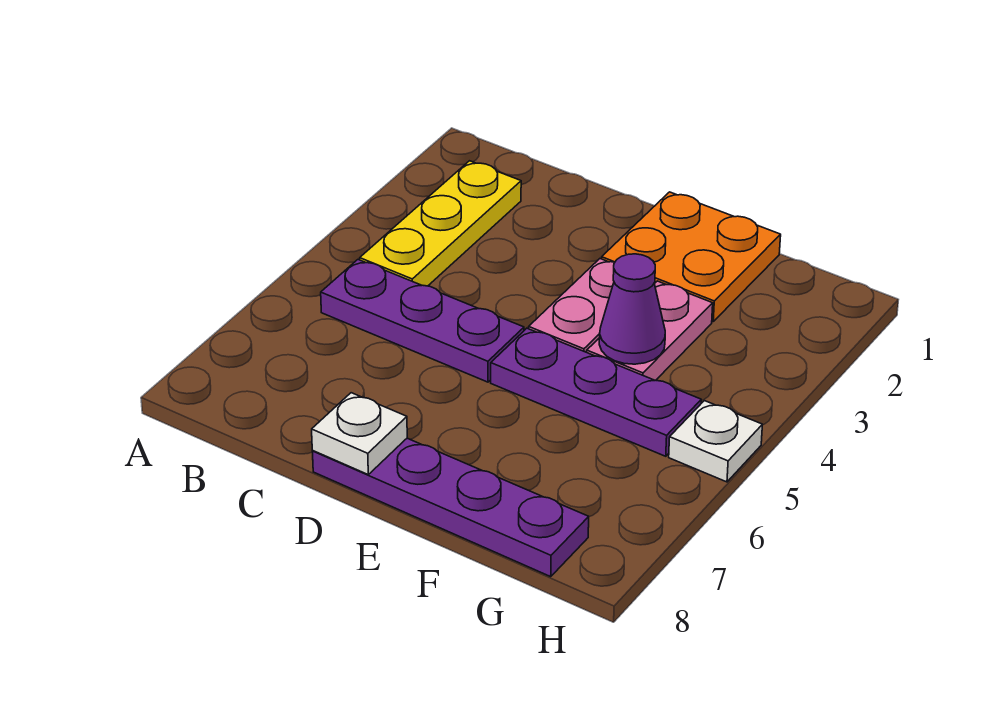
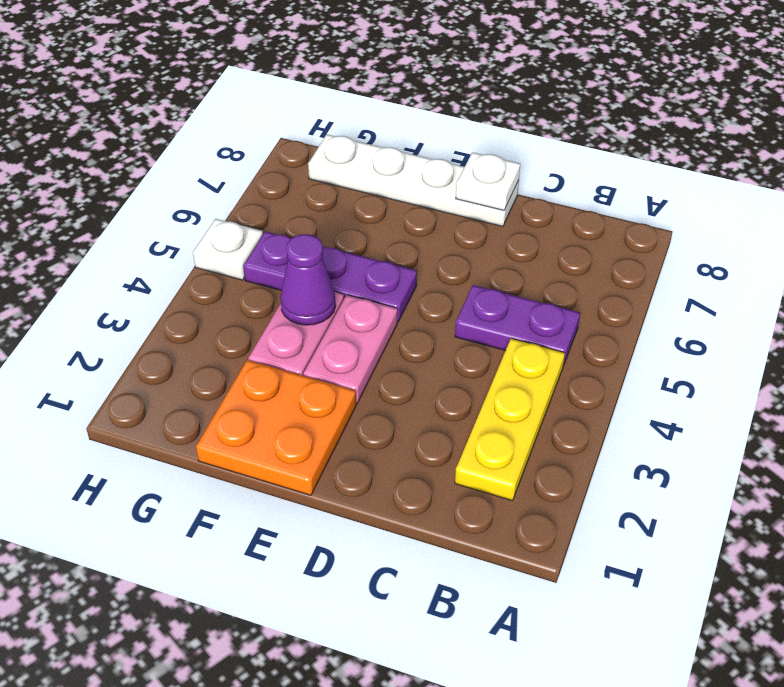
purple 1x3 plate [321,260,524,382] -> purple 1x2 plate [455,285,580,366]
purple 1x4 plate [312,438,589,577] -> white 1x4 plate [308,134,519,226]

